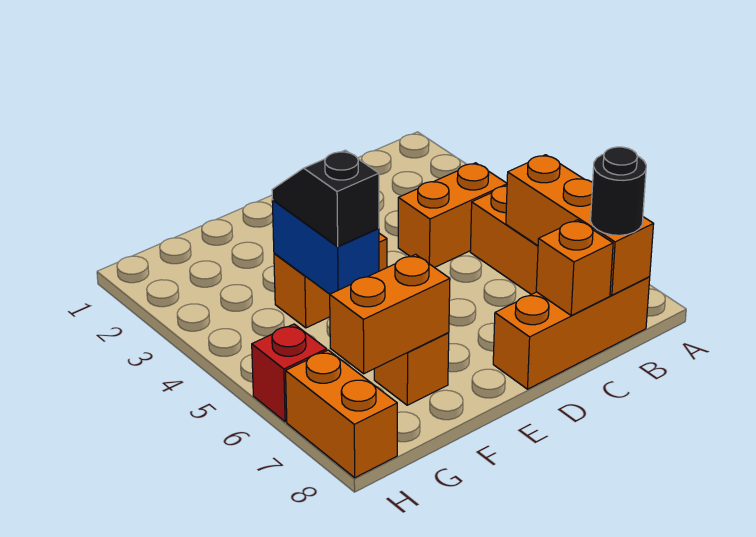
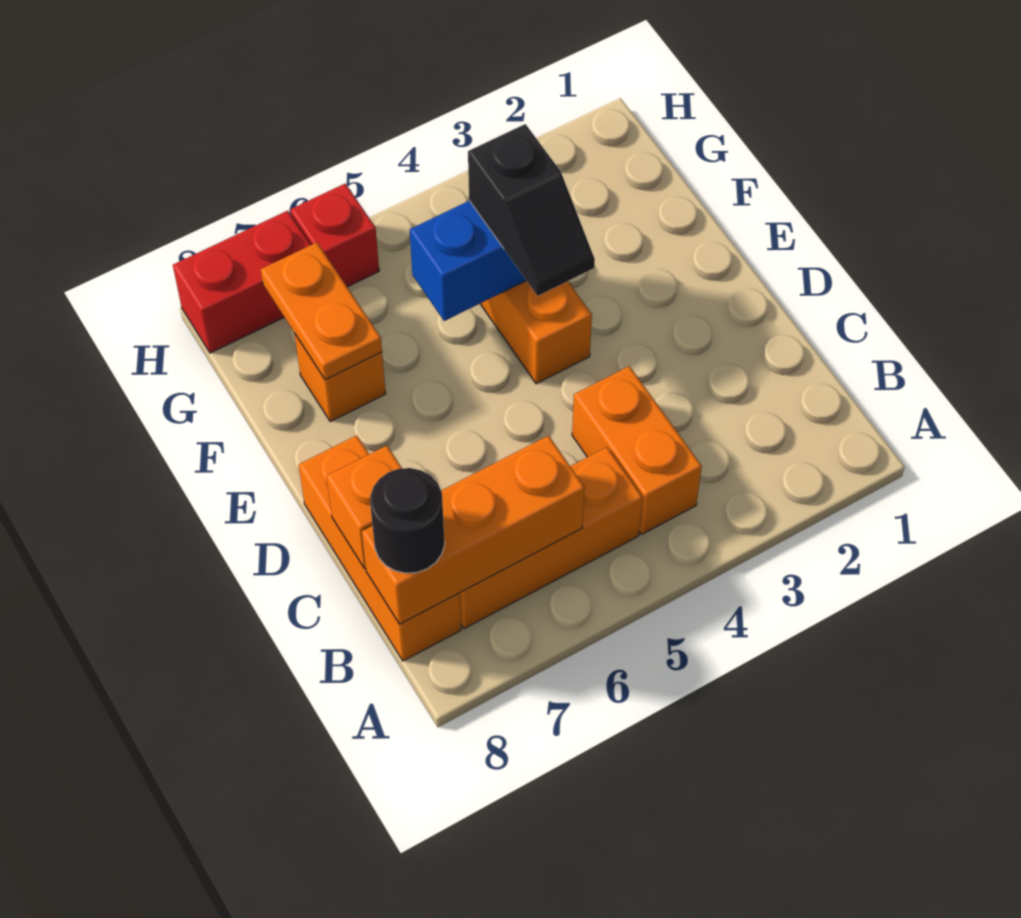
black 1x2 slope [272,150,379,246] -> black 1x2 slope turned to [468,124,595,296]
orange 1x2 brick [330,254,450,374] -> orange 1x2 plate [260,242,382,380]
orange 1x2 brick [286,350,397,478] -> red 1x2 brick [173,211,310,353]

